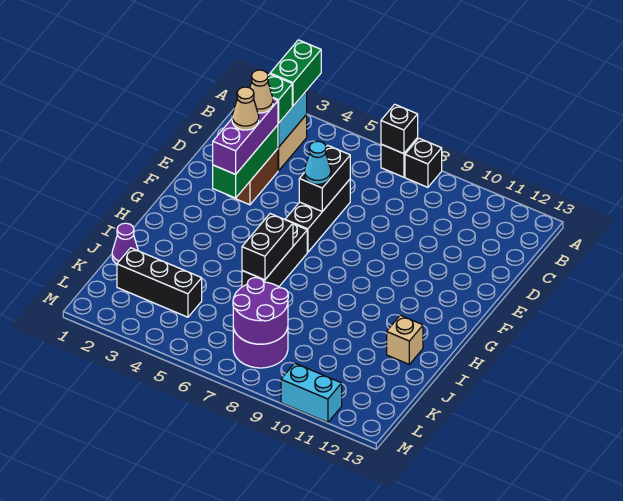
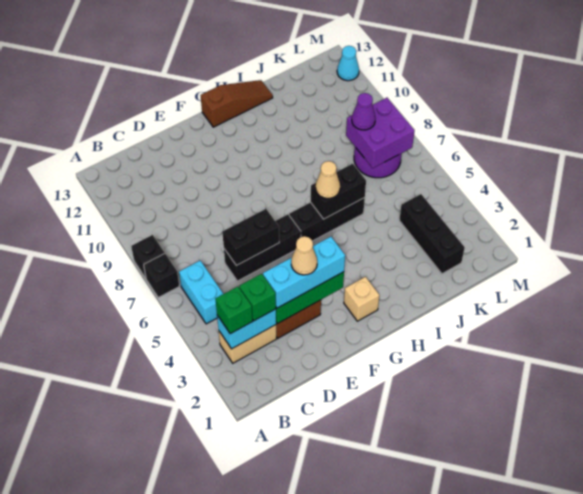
green 1x2 brick [270,40,321,106] -> green 1x1 brick [215,287,253,334]
black 1x1 brick [381,104,418,154] -> none
purple 1x3 brick [213,99,278,174] -> cyan 1x3 brick [263,237,345,308]
tan 1x1 cone [250,70,273,113] -> tan 1x1 cone moved to [316,161,340,198]
cyan 1x1 cone [304,141,331,184] -> cyan 1x1 cone moved to [337,46,359,81]
none -> brown 1x3 slope [200,80,273,127]
tan 1x1 brick [387,315,423,364] -> tan 1x1 brick moved to [344,277,379,321]
purple 1x1 cone [112,223,138,264] -> purple 1x1 cone moved to [352,93,376,130]
purple 2x2 round brick [233,278,288,344] -> purple 2x2 brick [346,98,415,168]
cyan 1x2 brick [281,363,342,423] -> cyan 1x2 brick moved to [179,261,223,324]

